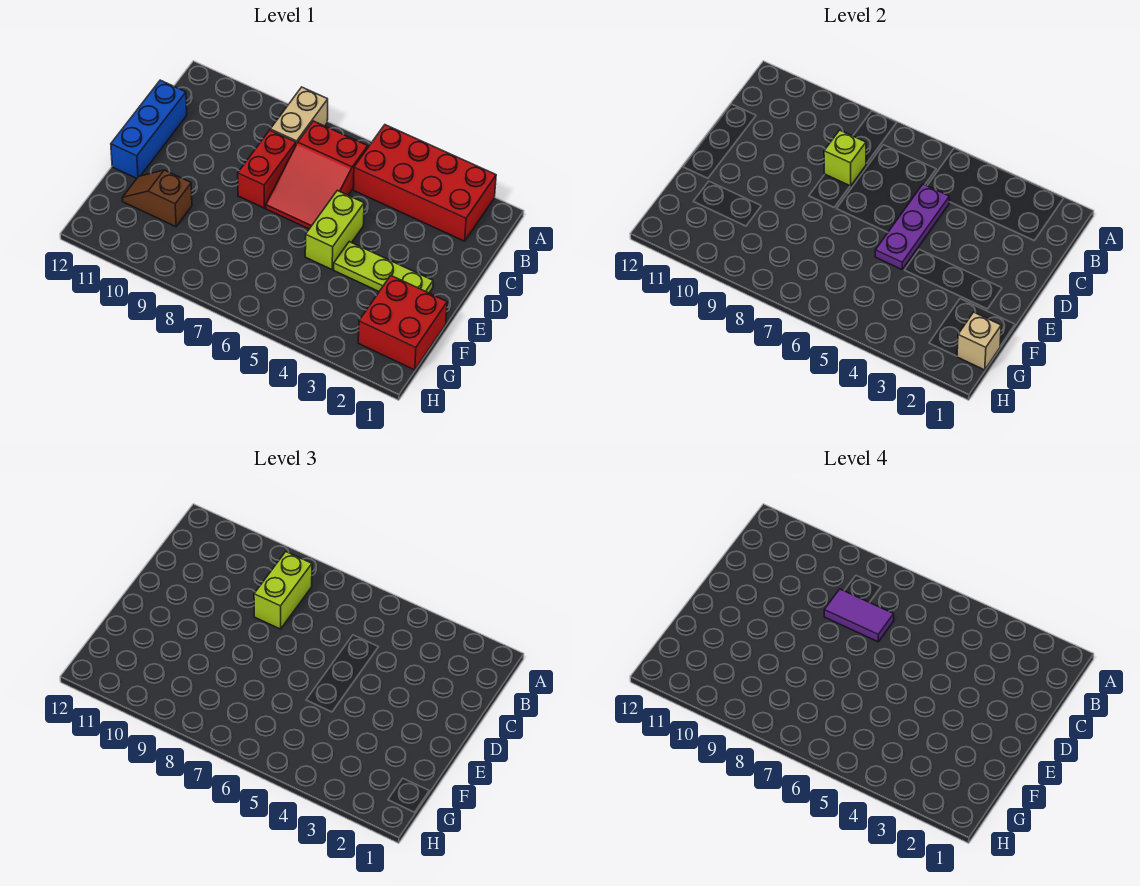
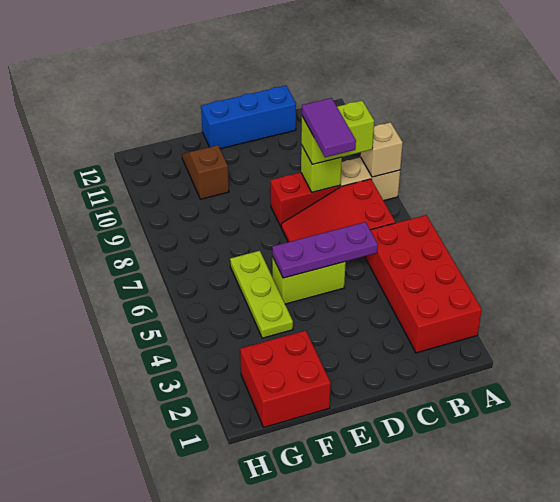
lime 1x3 plate [334,242,433,293] -> lime 1x3 plate moved to [230,251,293,338]
tan 1x1 brick [957,312,1001,370] -> tan 1x1 brick moved to [361,122,403,177]

